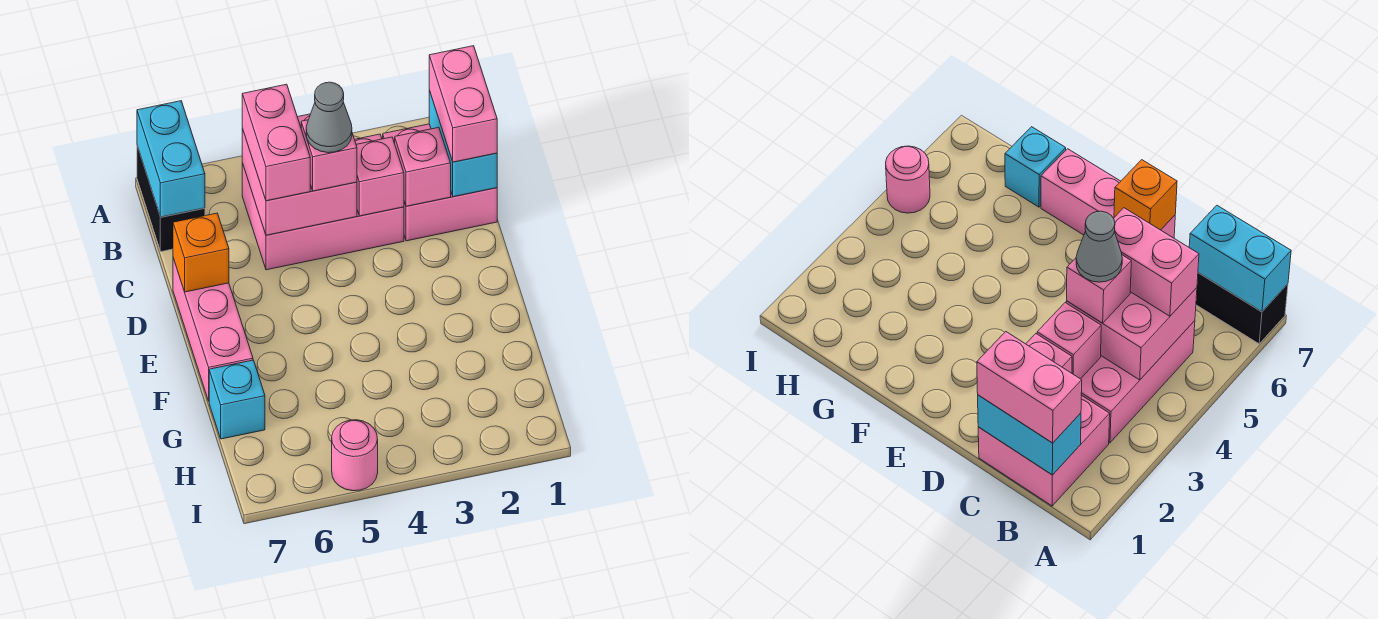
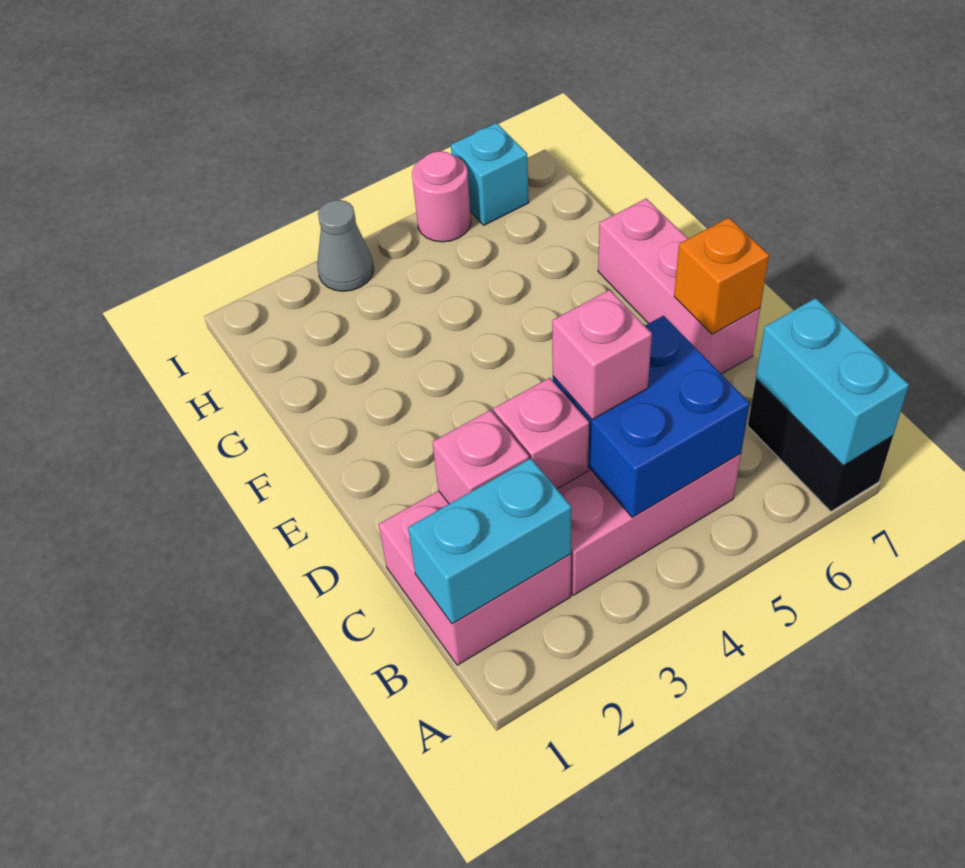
cyan 1x2 brick [429,90,497,197] -> cyan 1x2 brick turned to [408,458,571,624]
pink 1x2 brick [429,46,497,162] -> none
pink 2x2 brick [242,114,357,235] -> blue 2x2 brick [553,316,750,517]
pink 1x2 brick [242,84,310,201] -> none
grey 1x1 cone [306,82,352,153] -> grey 1x1 cone moved to [317,200,374,291]
cyan 1x1 brick [209,360,265,439] -> cyan 1x1 brick moved to [451,123,529,225]

